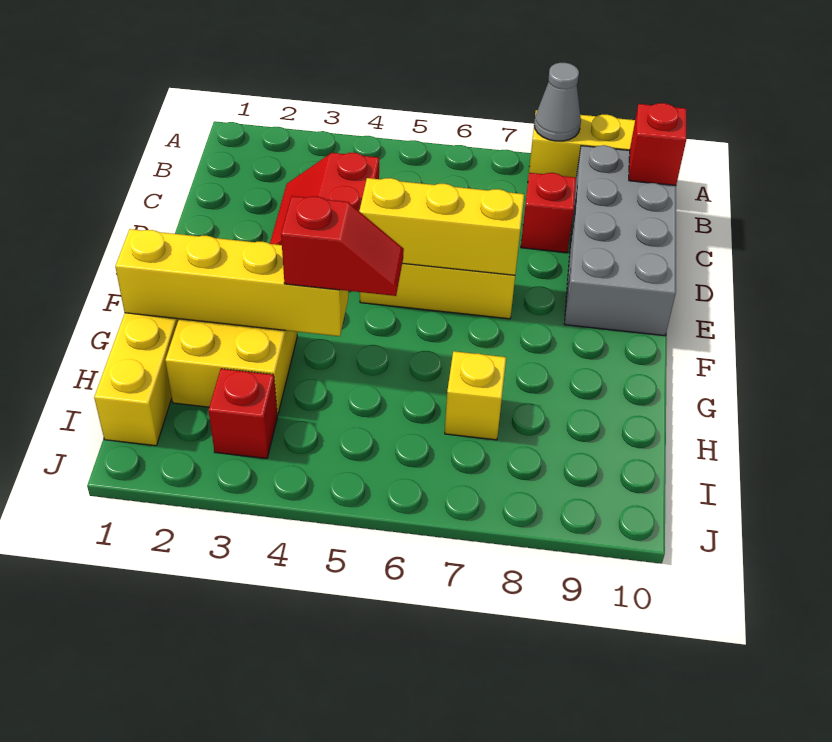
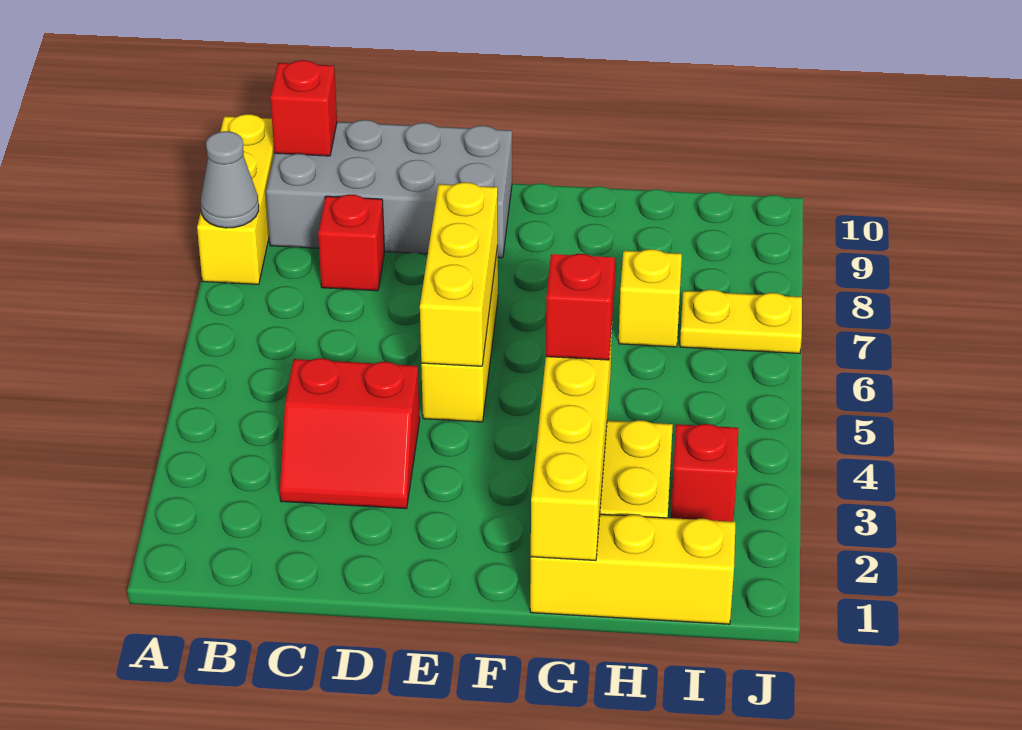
none -> yellow 1x2 plate [680,290,802,353]

